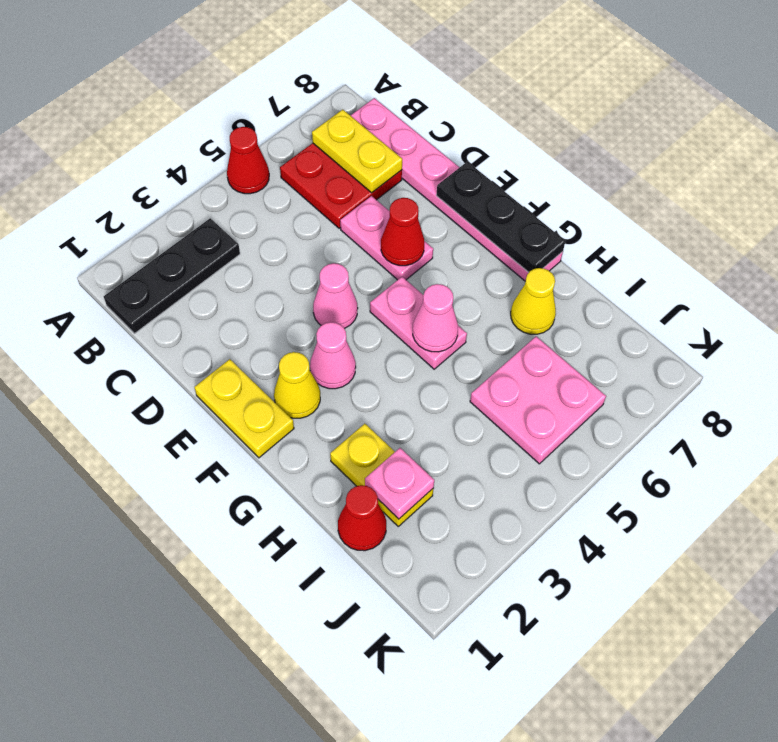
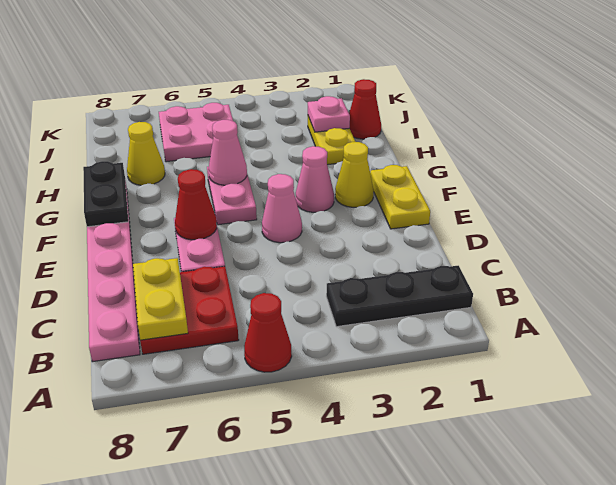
black 1x3 plate [436,162,565,273] -> black 1x2 plate [83,161,128,227]

